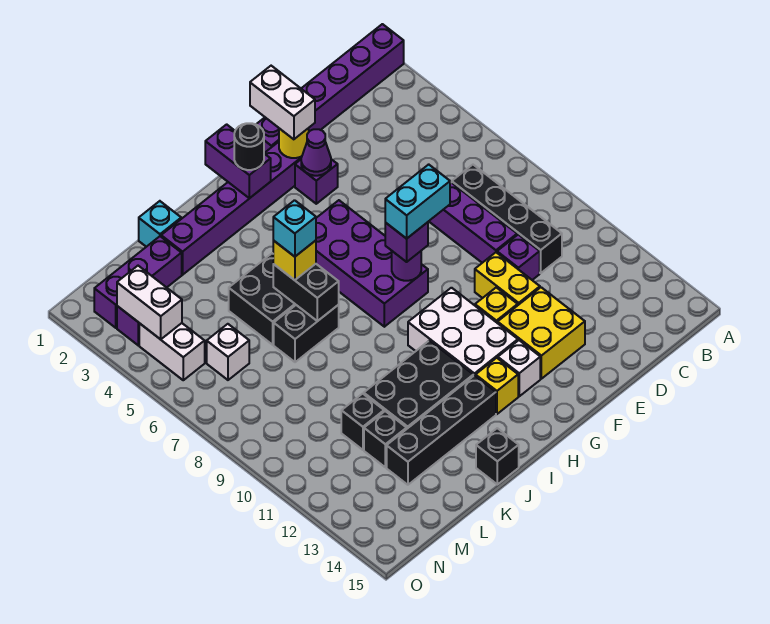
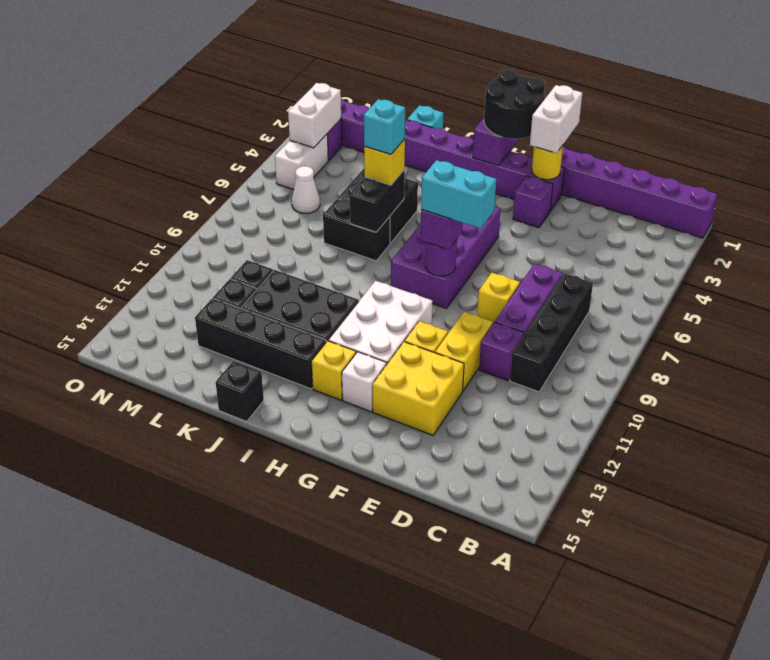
none -> yellow 1x1 brick [477,273,520,323]
purple 1x1 cone [301,129,331,176] -> none
black 1x1 round brick [234,123,264,170] -> black 2x2 round brick [484,70,545,139]
white 1x1 brick [207,324,249,380] -> white 1x1 cone [292,166,320,214]

